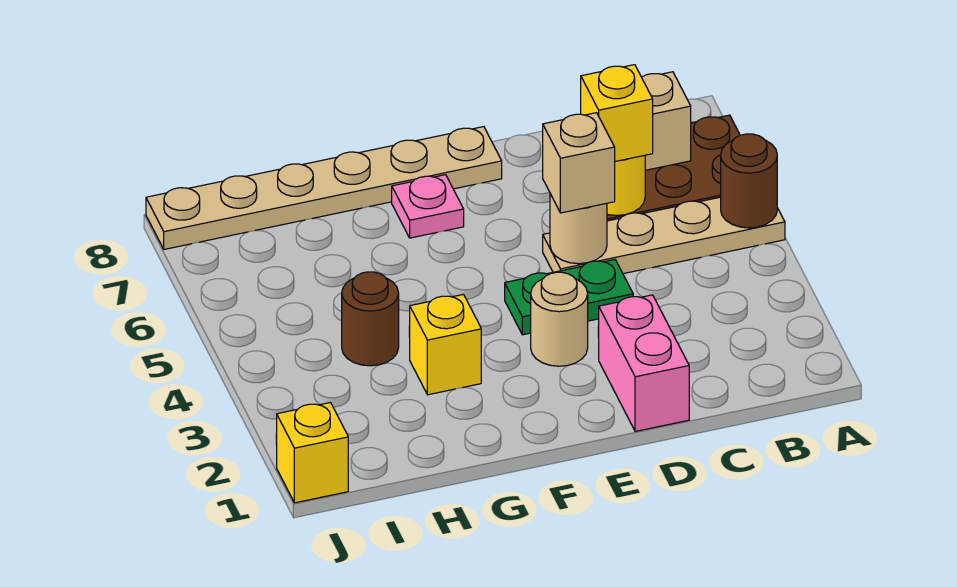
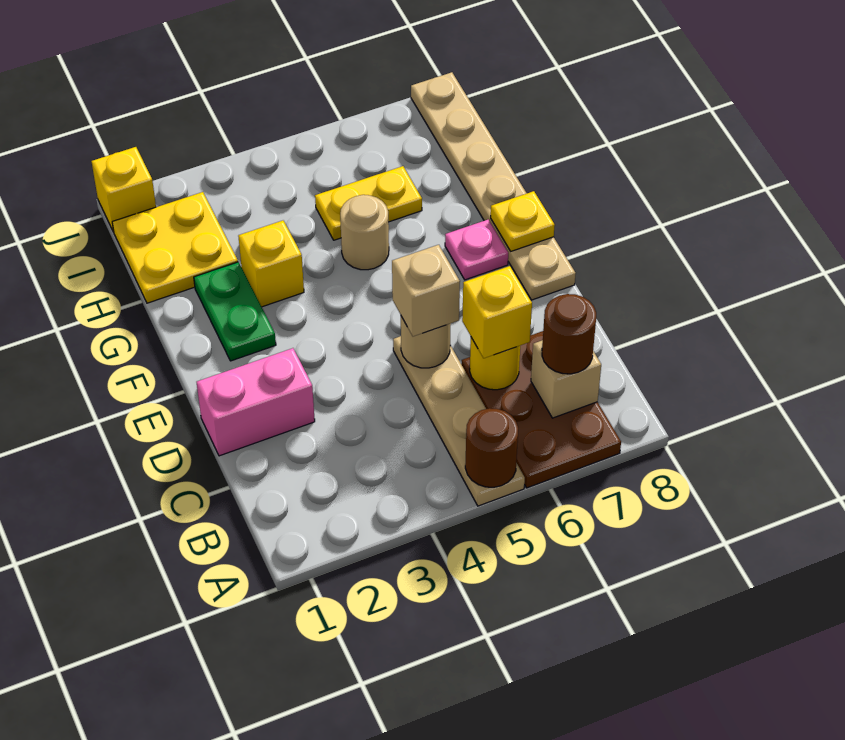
green 1x2 plate [505,260,633,335] -> green 1x2 plate moved to [194,262,276,361]
tan 1x1 round brick [531,272,588,366] -> tan 1x1 round brick moved to [340,195,389,270]
none -> yellow 1x1 plate [491,191,555,251]
none -> yellow 2x2 plate [112,192,238,303]
brown 1x1 round brick [342,272,399,366] -> brown 1x1 round brick moved to [542,294,596,374]
none -> yellow 1x2 plate [315,166,422,240]

